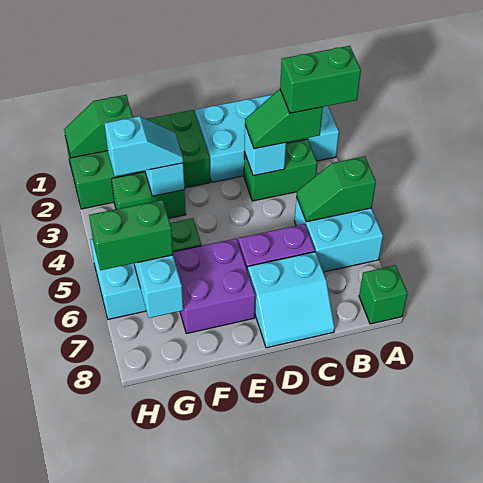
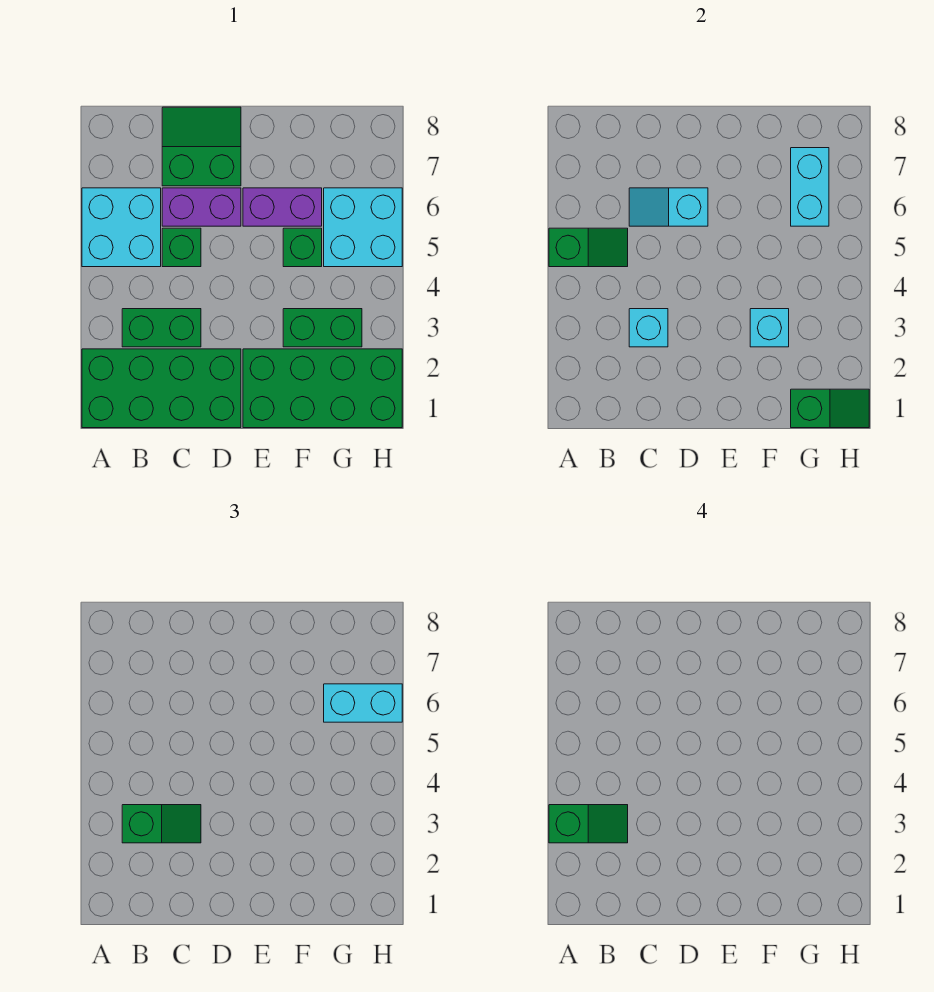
cyan 2x4 brick [195,95,339,182] -> green 2x4 brick [82,349,241,428]
green 1x2 brick [280,46,361,113] -> green 1x2 slope [549,805,628,843]
green 1x1 brick [359,265,408,324] -> green 1x1 brick moved to [162,228,201,267]
cyan 2x2 slope [248,252,335,348] -> green 2x2 slope [162,107,241,186]
purple 2x2 brick [173,239,255,334] -> purple 1x2 brick [243,188,322,226]
cyan 1x2 slope [104,116,183,176] -> cyan 1x2 slope moved to [629,188,708,226]
green 1x2 brick [89,200,173,270] -> cyan 1x2 brick [324,684,402,722]

